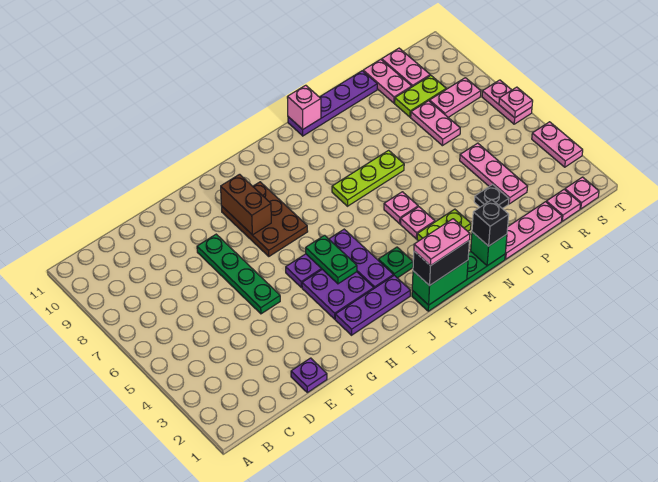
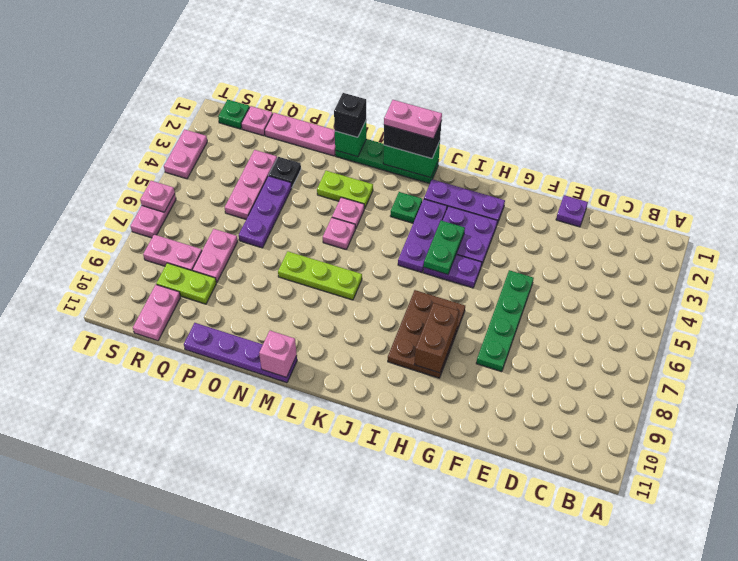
none -> purple 1x3 plate [239,176,292,248]
pink 1x2 plate [363,59,412,103] -> none
pink 1x1 plate [565,177,599,209] -> green 1x1 plate [218,100,250,129]

